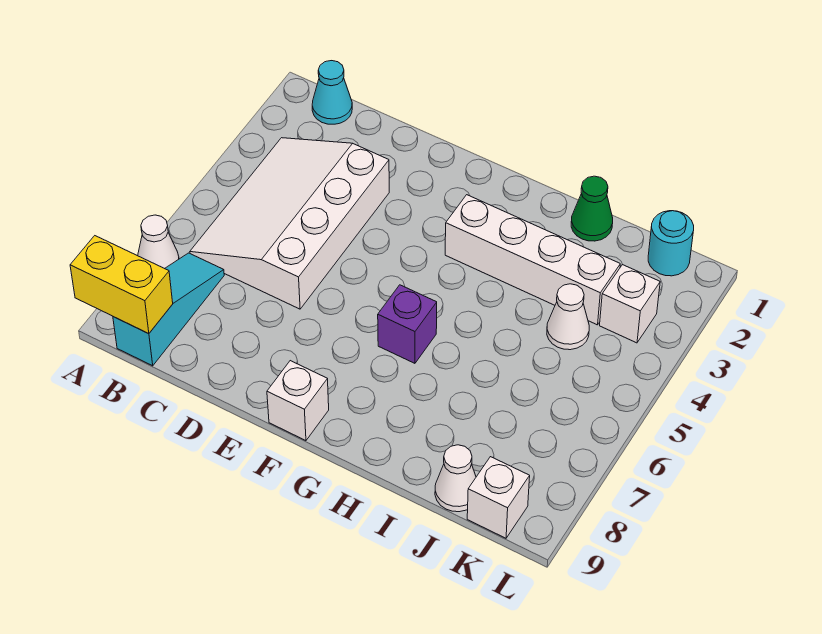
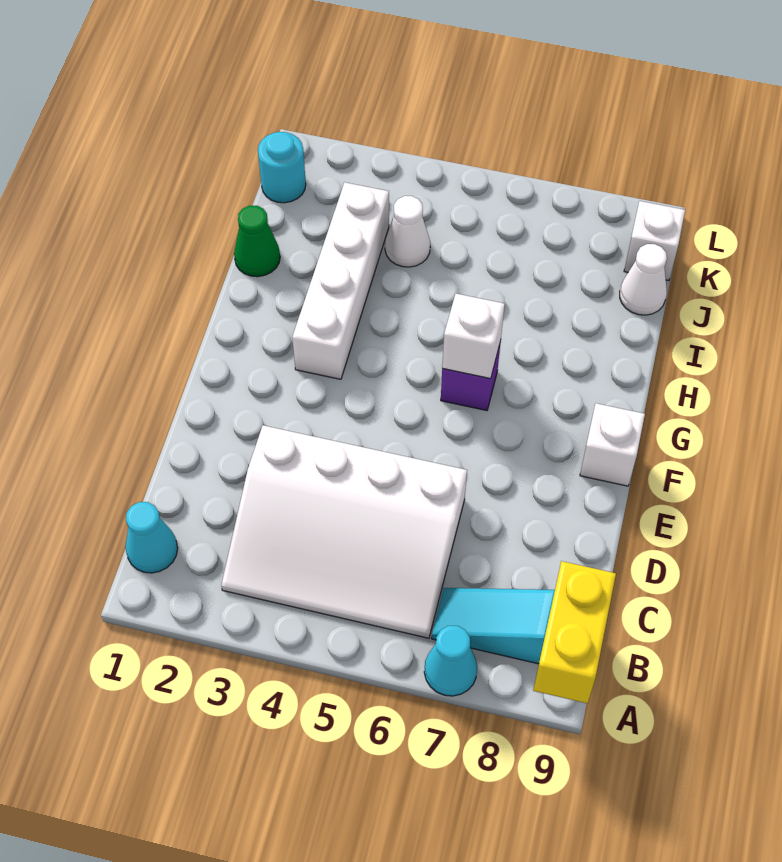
white 1x1 cone [138,215,179,269] -> cyan 1x1 cone [424,626,477,696]
white 1x1 brick [600,265,660,343] -> white 1x1 brick moved to [442,294,505,379]

